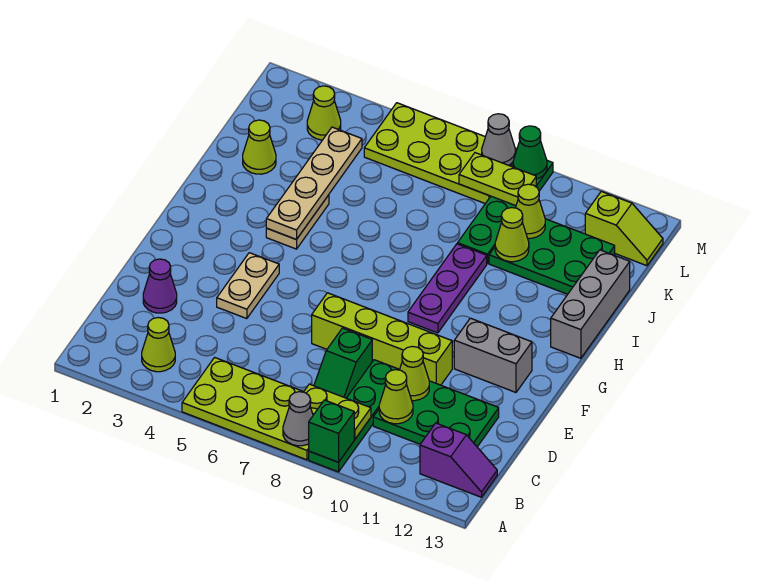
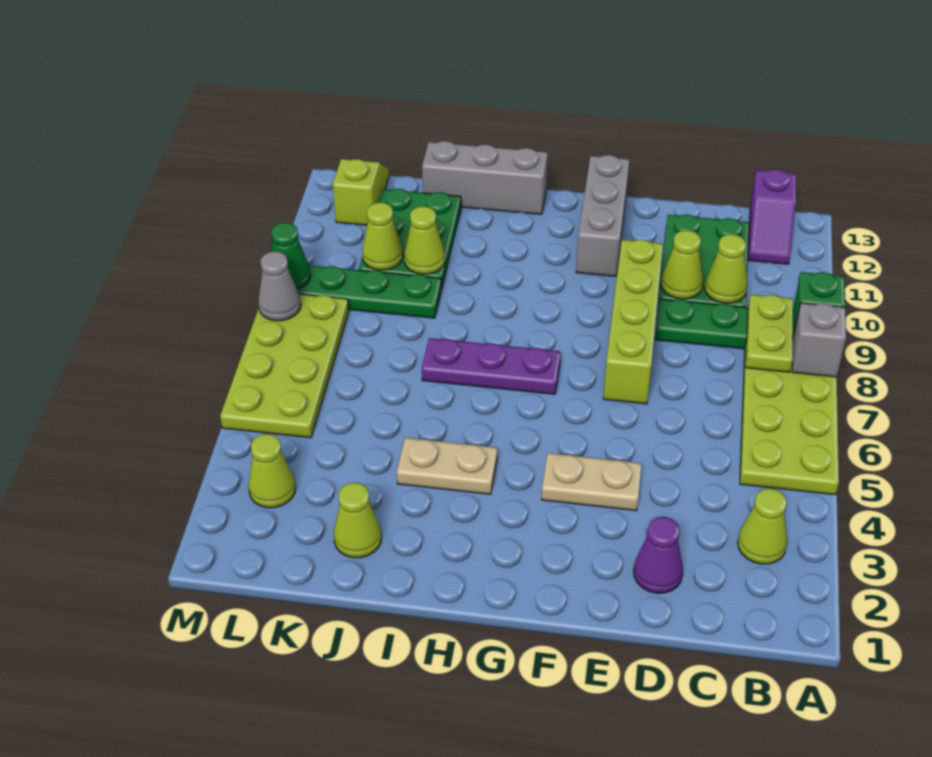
grey 1x1 cone [283,392,313,446] -> grey 1x1 brick [792,303,846,377]
purple 1x2 slope [420,423,497,497] -> purple 1x2 slope turned to [748,169,796,264]
green 1x2 slope [314,328,372,398] -> none
grey 1x2 brick [454,318,532,392] -> grey 1x3 brick [576,155,629,276]
purple 1x3 plate [408,244,487,333] -> purple 1x3 plate moved to [422,338,561,394]
tan 1x4 plate [266,127,362,240] -> none
lime 1x2 plate [459,153,536,206] -> none

